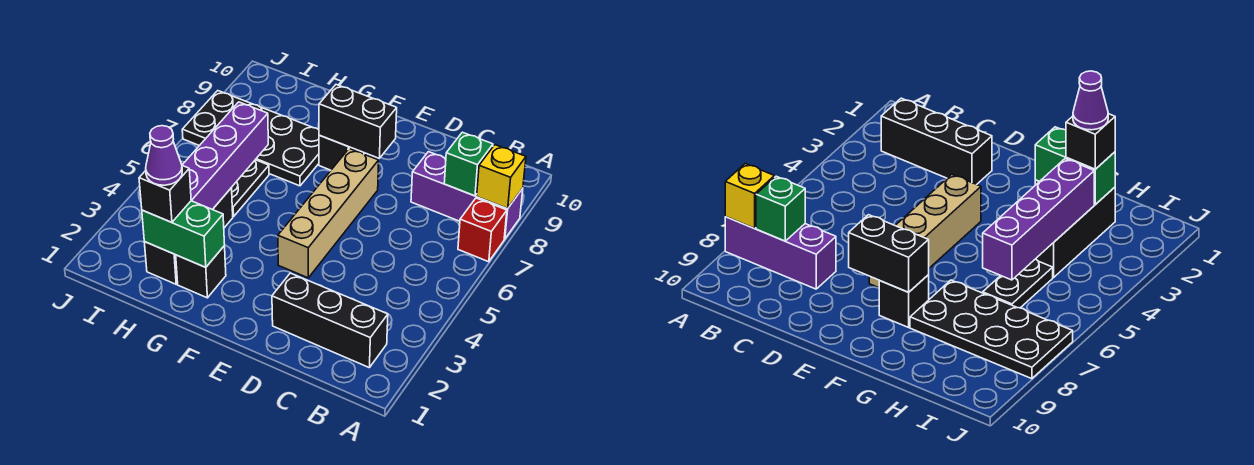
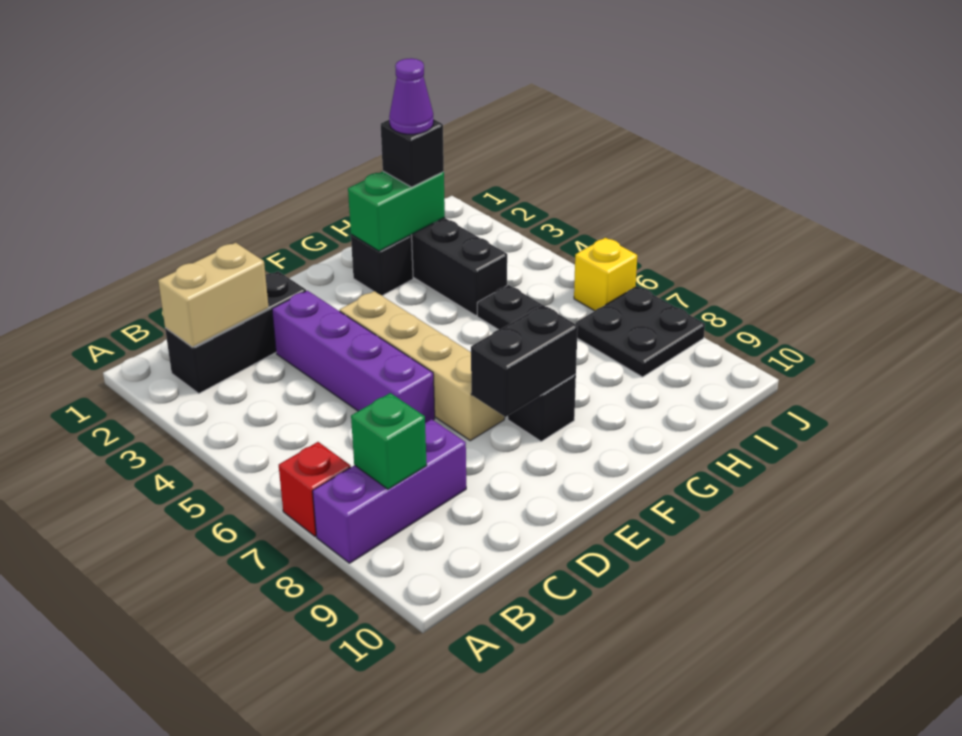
yellow 1x1 brick [477,145,526,209] -> yellow 1x1 brick moved to [574,238,637,311]
none -> tan 1x2 brick [158,243,269,347]
black 2x4 plate [182,91,319,186] -> black 2x2 plate [576,286,705,377]
purple 1x4 brick [182,102,268,209] -> purple 1x4 brick moved to [272,291,435,423]

